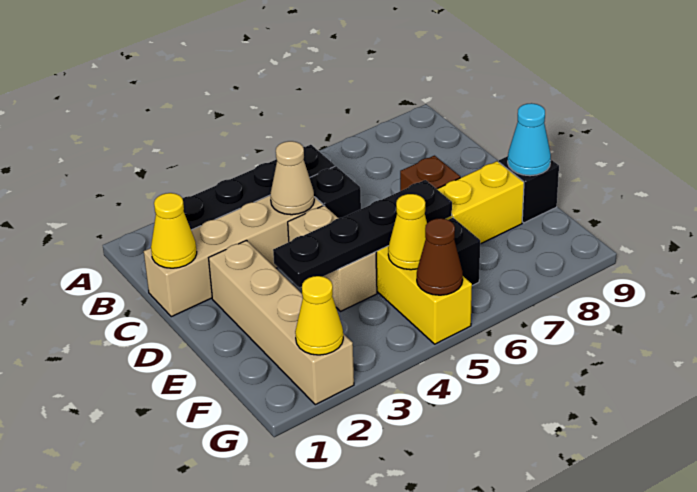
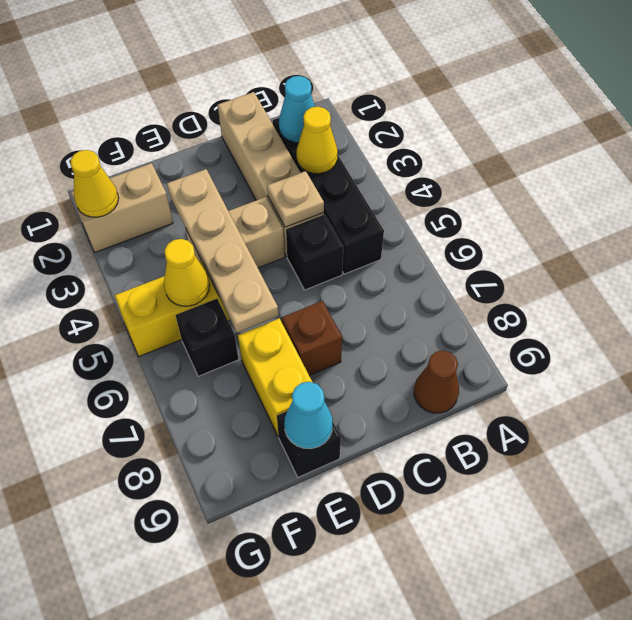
none -> cyan 1x1 cone [279,76,315,143]
yellow 1x1 cone [151,193,197,268] -> yellow 1x1 cone moved to [296,107,338,174]
tan 1x1 cone [270,141,314,215] -> tan 1x1 plate [267,171,324,227]
tan 1x4 brick [209,240,354,405] -> tan 1x2 brick [71,163,173,252]
black 1x4 plate [273,180,452,288] -> tan 1x4 plate [167,169,279,333]
brown 1x1 cone [417,218,463,295] -> brown 1x1 cone moved to [414,350,459,413]

